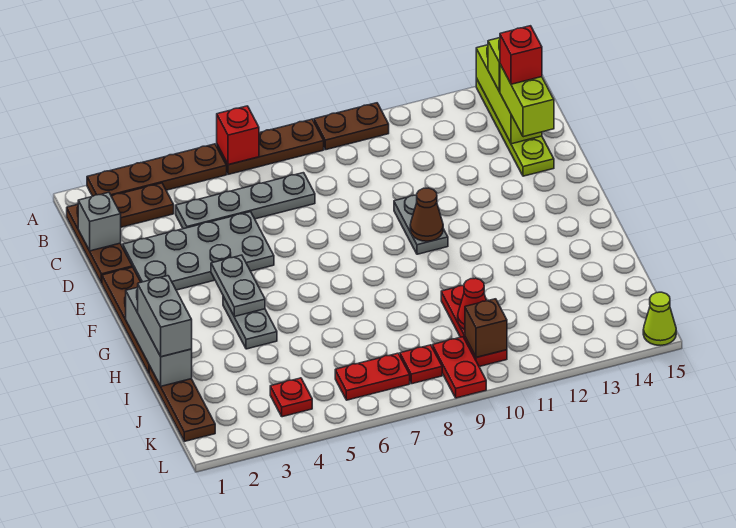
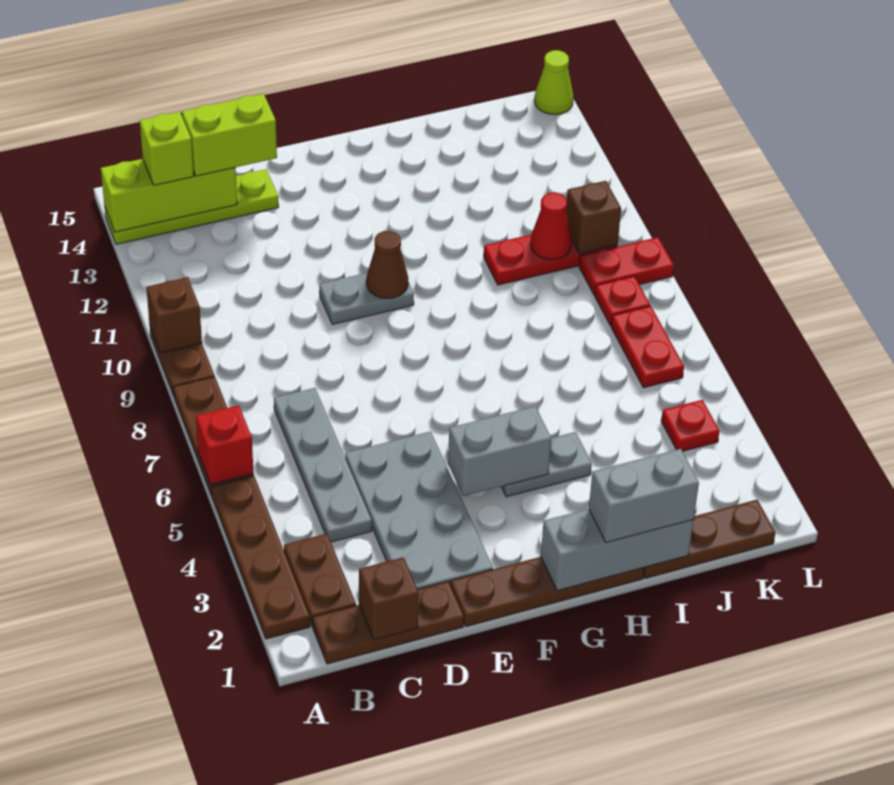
none -> brown 1x1 brick [146,277,202,353]
grey 1x1 brick [78,192,121,251] -> brown 1x1 brick [359,557,419,640]
red 1x1 brick [500,26,542,84] -> none
grey 1x2 plate [211,255,265,316] -> grey 1x2 brick [448,406,551,496]

